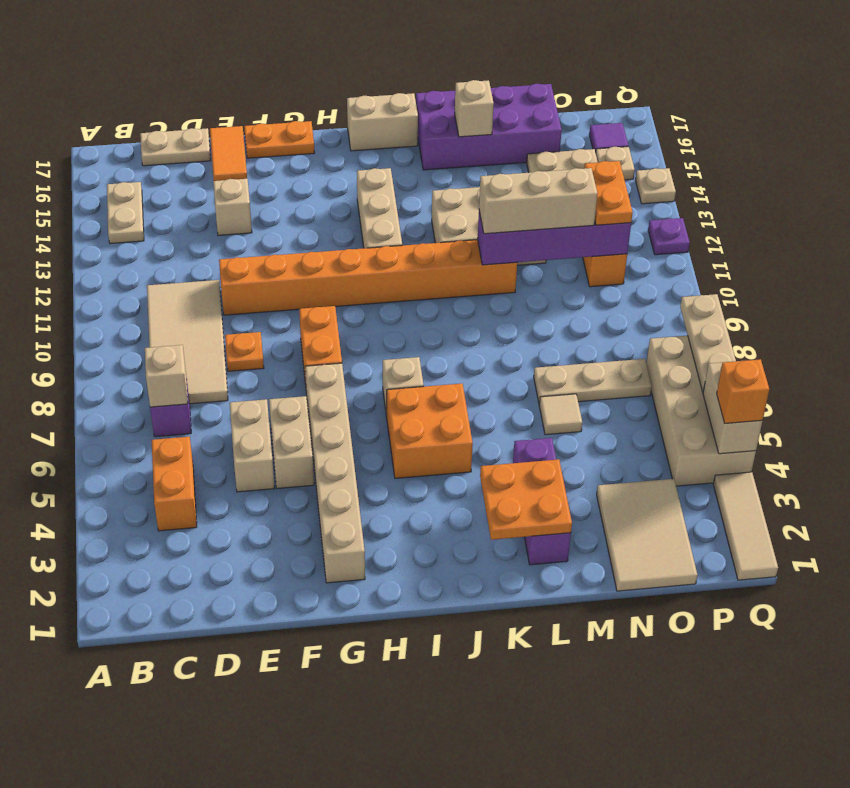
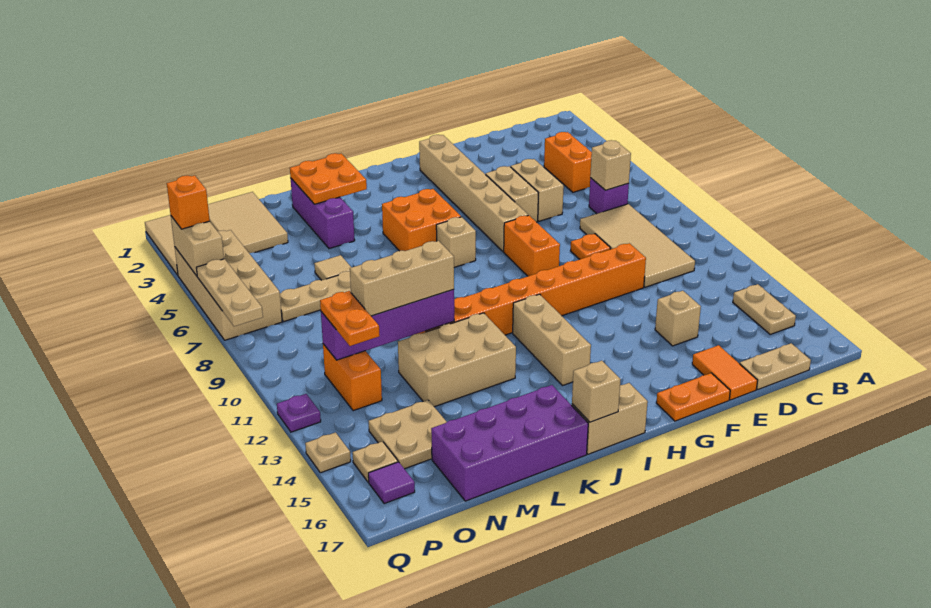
tan 1x1 brick [455,80,494,137] -> tan 1x1 brick moved to [572,361,621,422]

